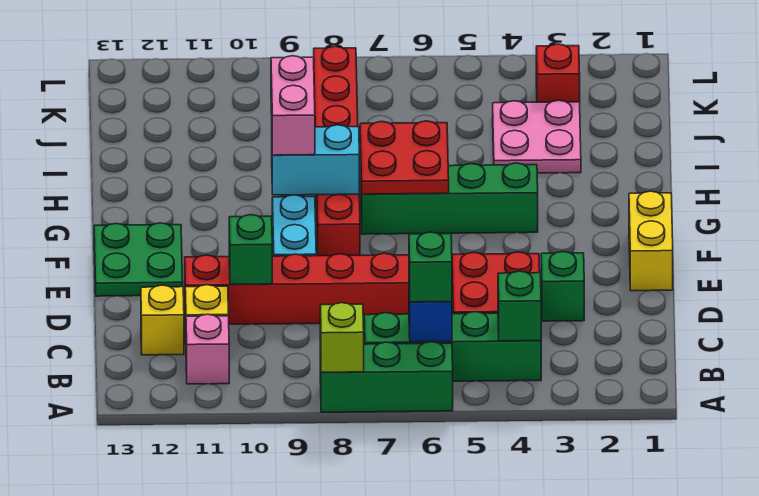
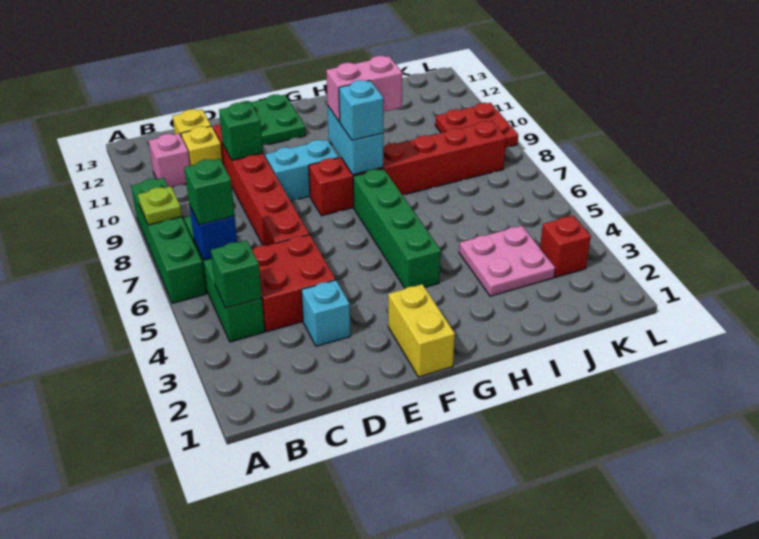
green 1x3 brick [320,342,453,412] -> green 1x4 brick [131,178,206,303]
lime 1x1 brick [320,303,364,372] -> lime 1x1 plate [138,186,182,225]
green 1x1 brick [541,251,584,321] -> cyan 1x1 brick [302,280,350,346]
yellow 1x2 brick [629,191,673,291] -> yellow 1x2 brick turned to [388,284,455,377]
red 2x2 plate [360,121,449,194] -> red 2x2 plate moved to [435,103,518,147]
none -> cyan 1x1 brick [339,80,383,140]

